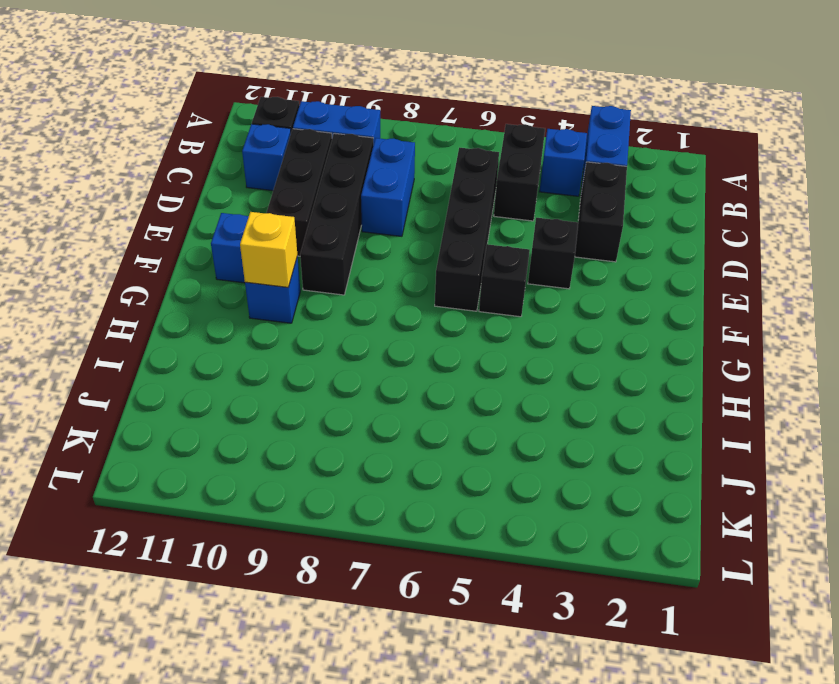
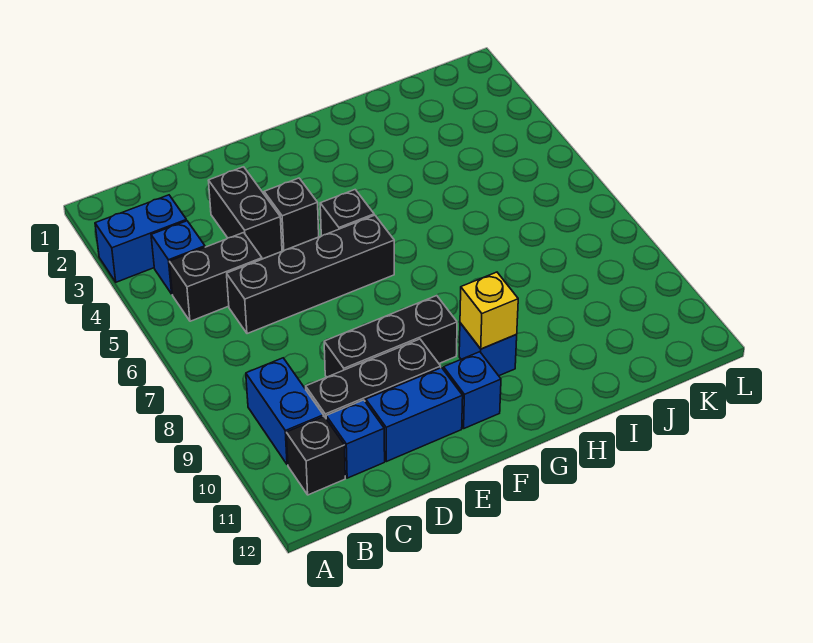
black 1x2 brick [575,162,627,262] -> black 1x2 brick turned to [208,167,282,259]
blue 1x2 brick [361,138,415,236] -> blue 1x2 brick moved to [366,368,463,462]
black 1x4 brick [300,133,373,295] -> black 1x3 brick [324,296,457,377]

